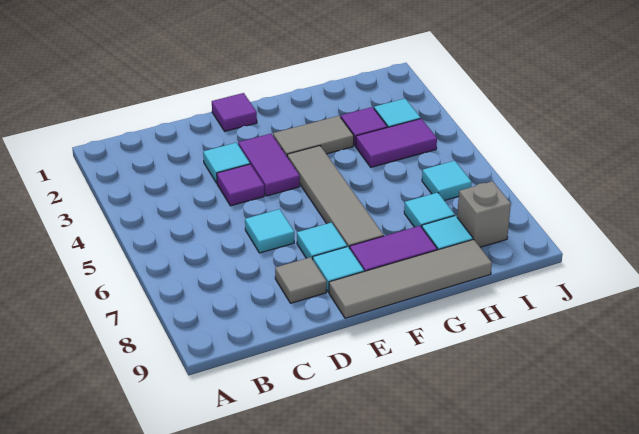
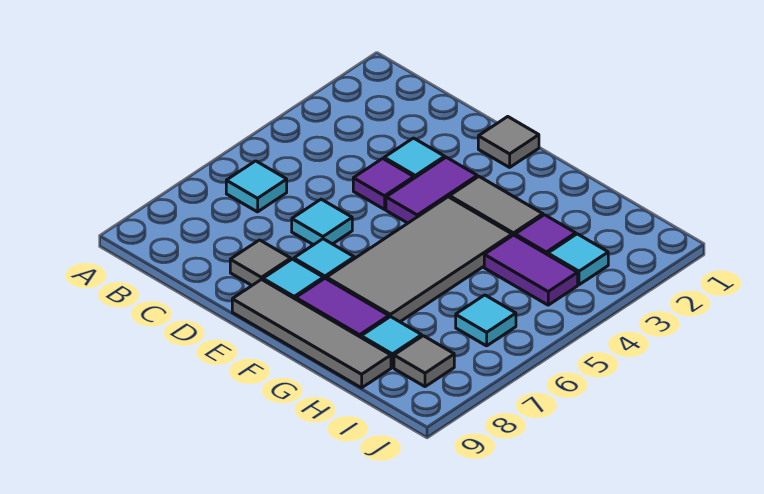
purple 1x1 tile [212,93,257,131] -> grey 1x1 tile [478,117,539,167]
grey 1x4 tile [287,146,384,249] -> grey 2x4 tile [327,197,512,322]
cyan 1x1 tile [404,193,455,227] -> cyan 1x1 tile moved to [226,161,287,212]
grey 1x1 brick [457,181,511,247] -> grey 1x1 tile [394,336,454,387]

